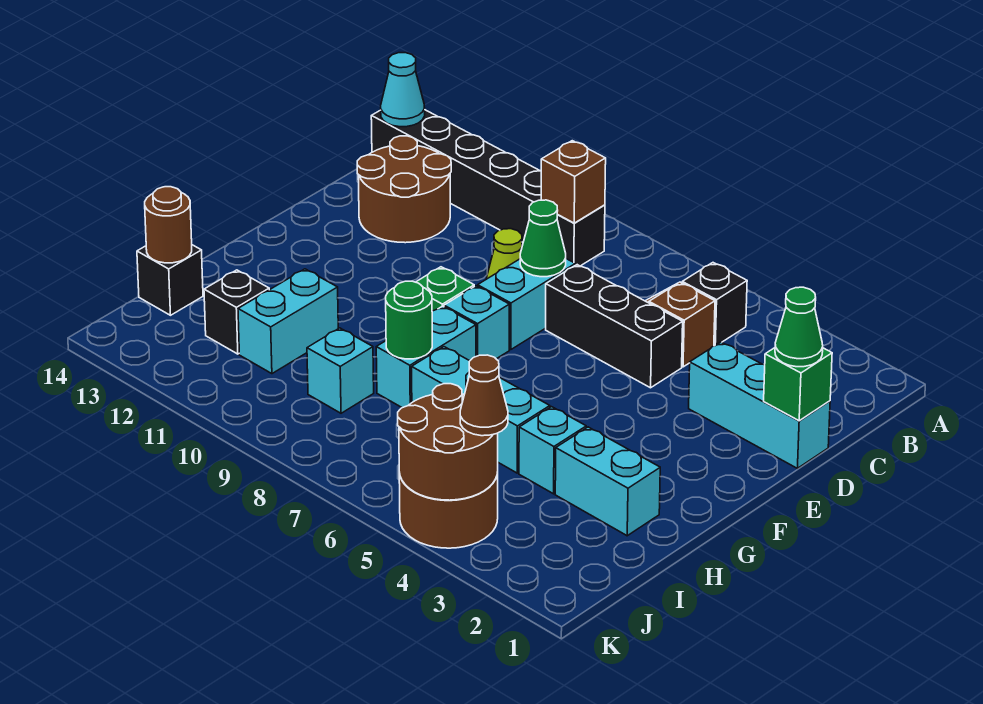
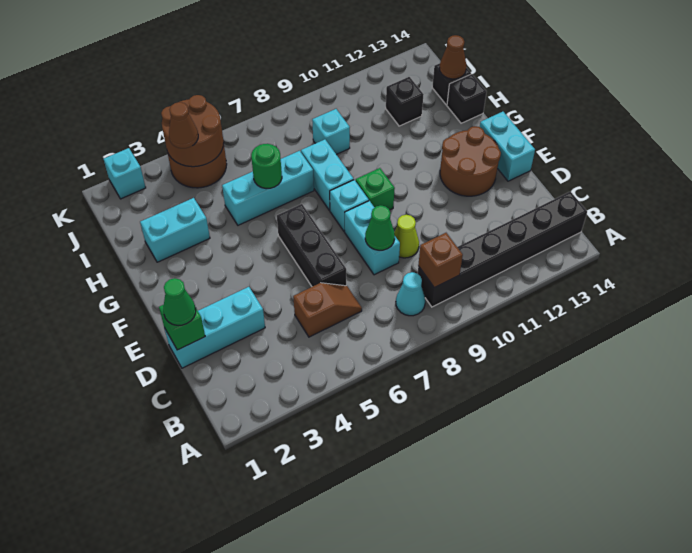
black 1x1 brick [682,263,747,346] -> black 1x1 brick moved to [447,74,486,123]
cyan 1x1 cone [381,53,425,127] -> cyan 1x1 cone moved to [396,272,425,316]
brown 2x2 round brick [357,136,451,243] -> brown 2x2 round brick moved to [440,126,501,196]
black 1x3 brick [546,265,683,388] -> black 1x3 brick turned to [277,204,346,287]
cyan 1x1 brick [519,407,586,494] -> cyan 1x1 brick moved to [104,148,146,199]
green 1x1 round brick [386,281,432,359] -> green 1x1 round brick moved to [251,144,282,189]
cyan 1x2 brick [238,269,338,374] -> cyan 1x2 brick moved to [480,112,535,181]
brown 1x1 round brick [145,187,192,263] -> brown 1x1 cone [440,35,466,79]

